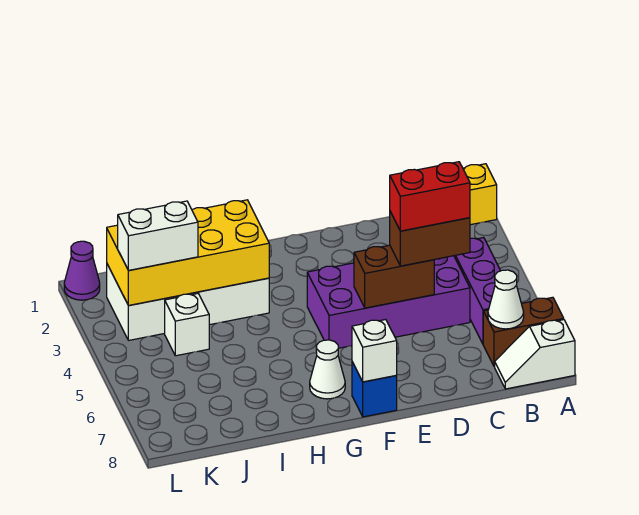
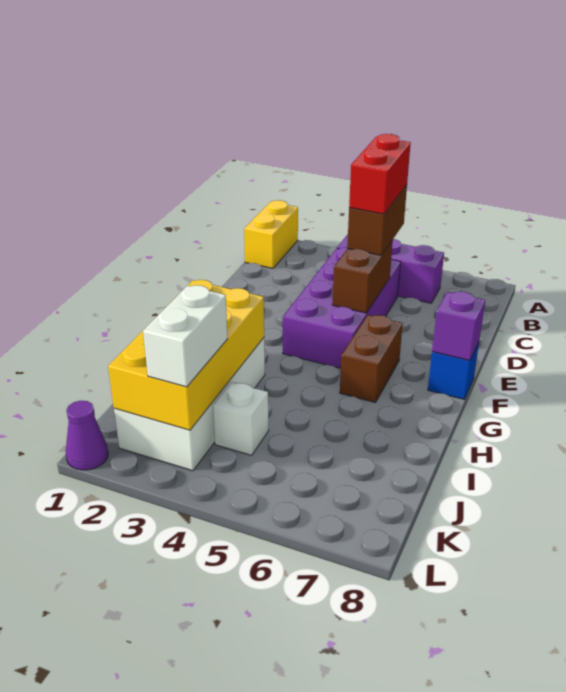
brown 1x2 brick [483,297,564,367] -> brown 1x2 brick moved to [340,315,403,403]
white 1x2 slope [495,320,575,389] -> none
white 1x1 cone [488,270,524,329] -> none
white 1x1 brick [352,320,397,382] -> purple 1x1 brick [432,291,485,361]
white 1x1 cone [310,340,345,399] -> none

